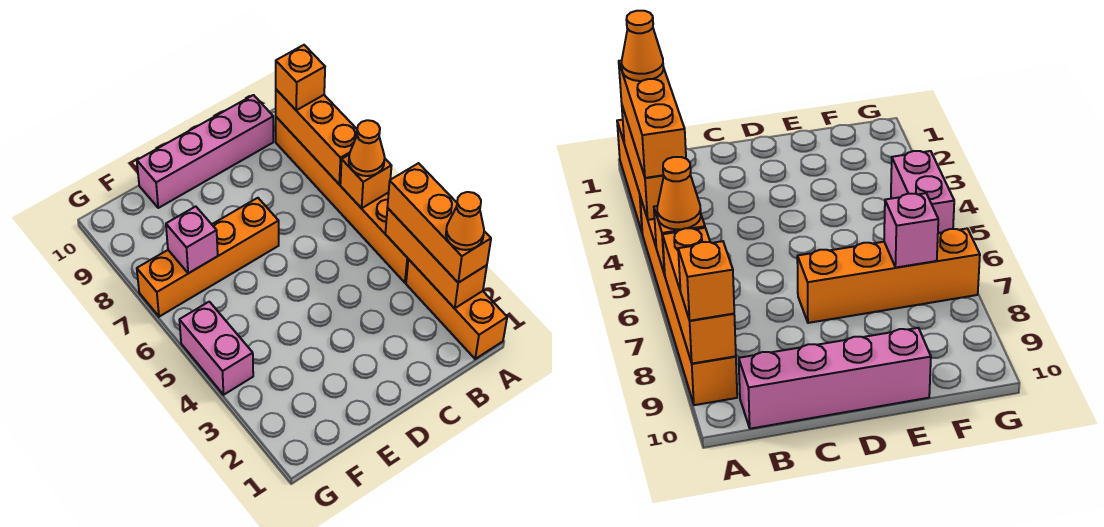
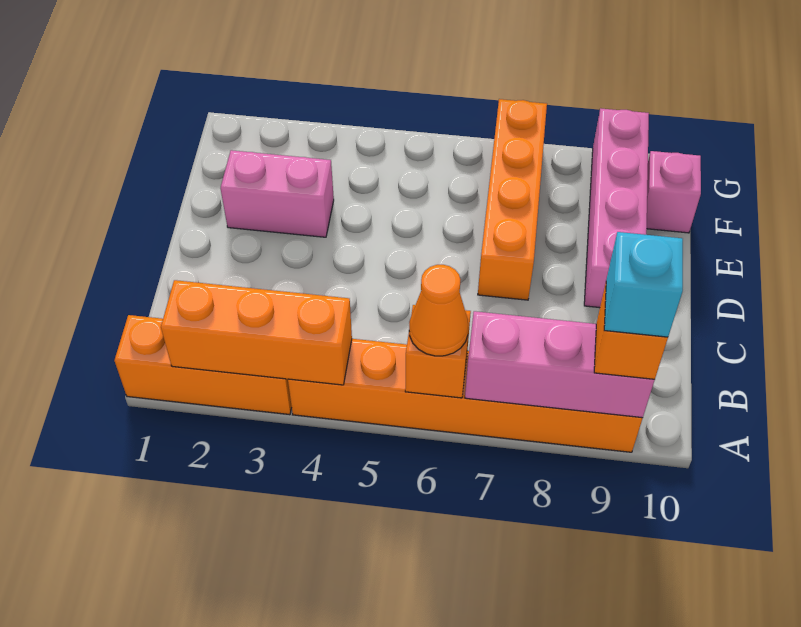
orange 1x3 brick [387,163,491,283] -> none
orange 1x1 cone [446,192,484,250] -> none
orange 1x3 brick [276,89,357,184] -> pink 1x3 brick [465,311,655,418]
none -> cyan 1x1 brick [604,232,683,337]
pink 1x4 brick [137,95,273,208] -> pink 1x4 brick moved to [584,108,649,308]
pink 1x1 brick [166,206,218,273] -> pink 1x1 brick moved to [647,151,701,233]
pink 1x2 brick [179,302,253,395] -> pink 1x2 brick moved to [220,150,334,237]

